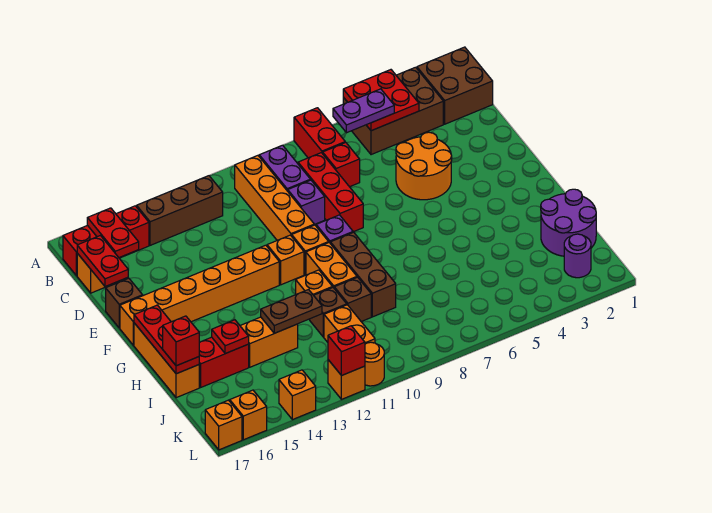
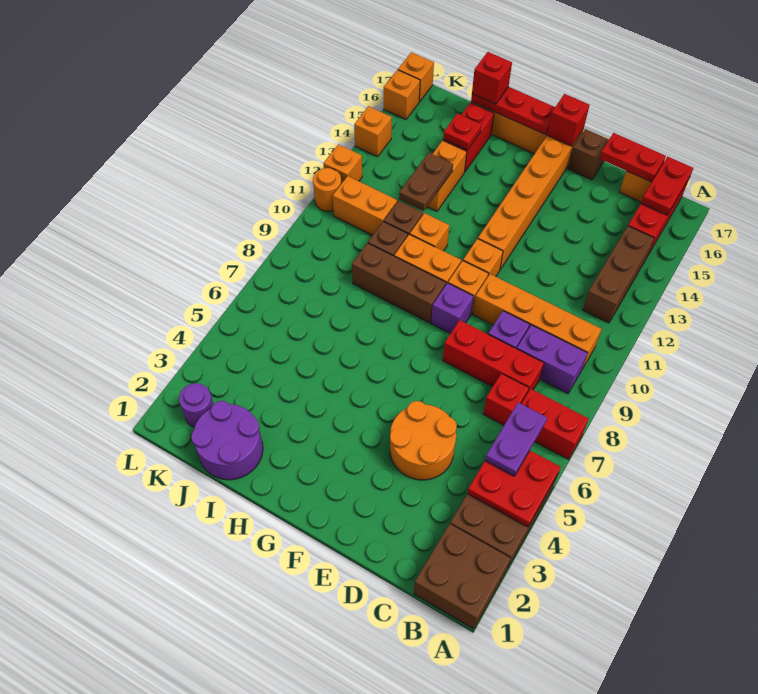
red 1x2 plate [87,208,139,257] -> red 1x2 plate turned to [641,157,693,215]
red 1x1 brick [328,326,365,376] -> red 1x1 brick moved to [547,94,589,146]

